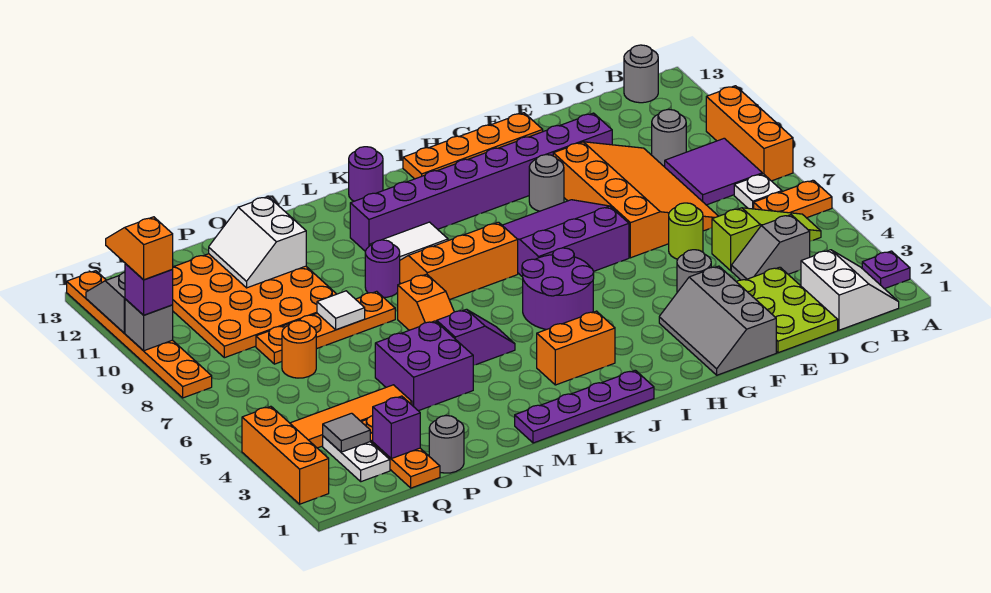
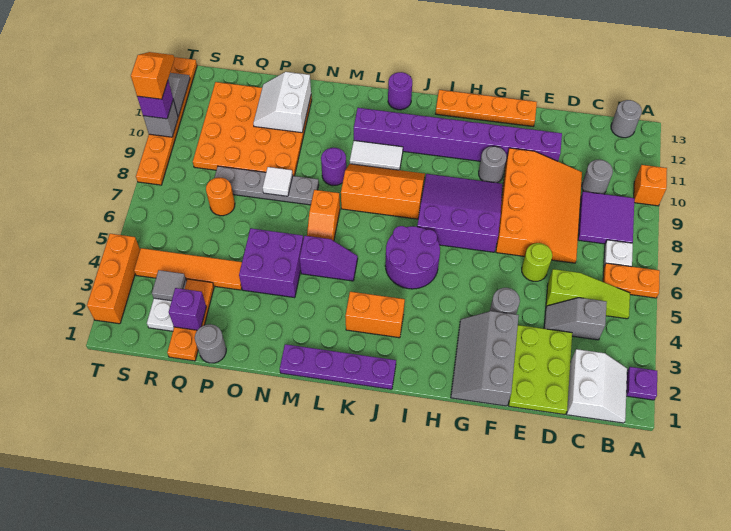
orange 1x3 brick [706,86,793,181] -> orange 1x1 brick [634,165,667,206]
orange 1x4 plate [256,291,395,364] -> grey 1x4 plate [214,166,319,205]

